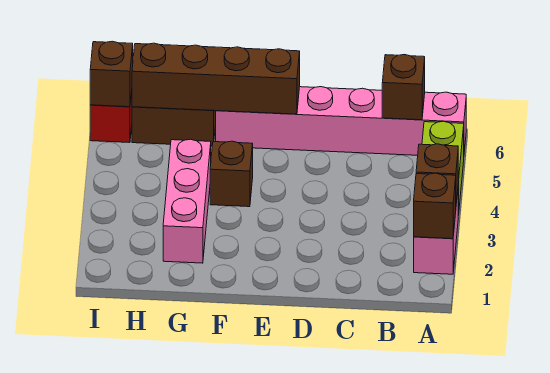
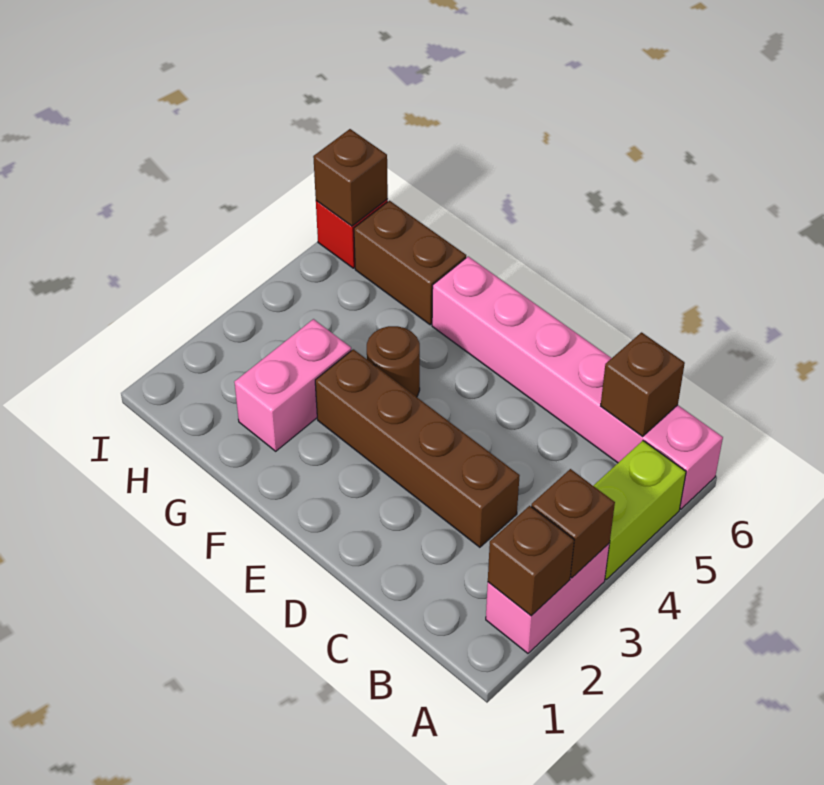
brown 1x4 brick [132,43,300,114] -> brown 1x4 brick moved to [315,349,520,547]
brown 1x1 brick [210,141,253,207] -> brown 1x1 round brick [367,326,420,397]
pink 1x3 brick [163,139,211,263] -> pink 1x2 brick [234,319,351,451]

